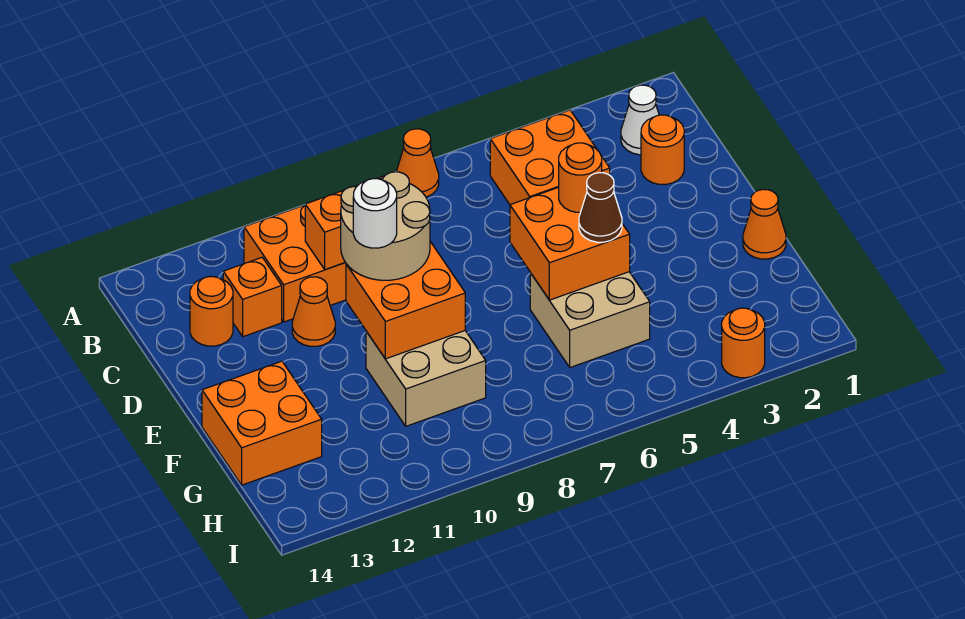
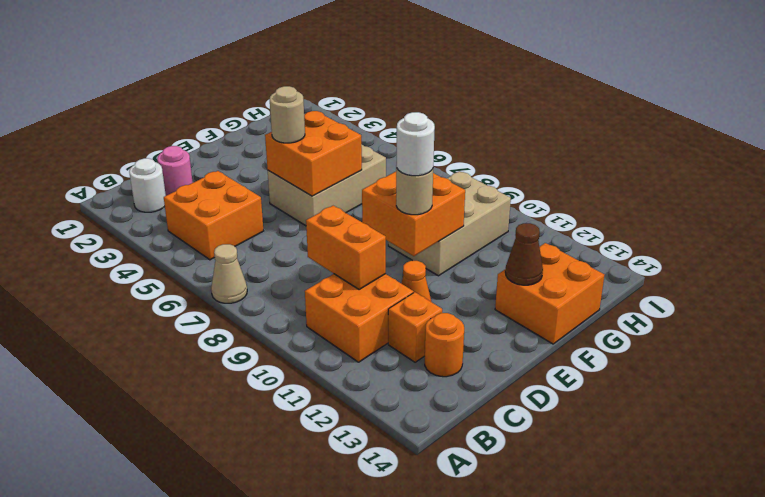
orange 1x1 cone [396,129,439,197] -> tan 1x1 cone [211,244,247,303]
white 1x1 cone [621,85,659,155] -> white 1x1 round brick [129,158,166,212]
orange 1x1 round brick [641,115,684,185] -> pink 1x1 round brick [157,146,193,196]
tan 2x2 round brick [341,172,430,280] -> tan 1x1 round brick [396,165,433,215]
orange 1x1 round brick [559,143,602,212] -> tan 1x1 round brick [270,86,305,143]
orange 1x1 cone [743,189,786,259] -> none
tan 2x2 brick [530,272,650,368] -> tan 2x3 brick [268,144,386,226]
brown 1x1 cone [579,173,622,242] -> brown 1x1 cone moved to [505,223,543,285]
tan 2x2 brick [366,331,486,426] -> tan 2x3 brick [388,171,511,276]
orange 1x1 round brick [722,308,765,378] -> none

